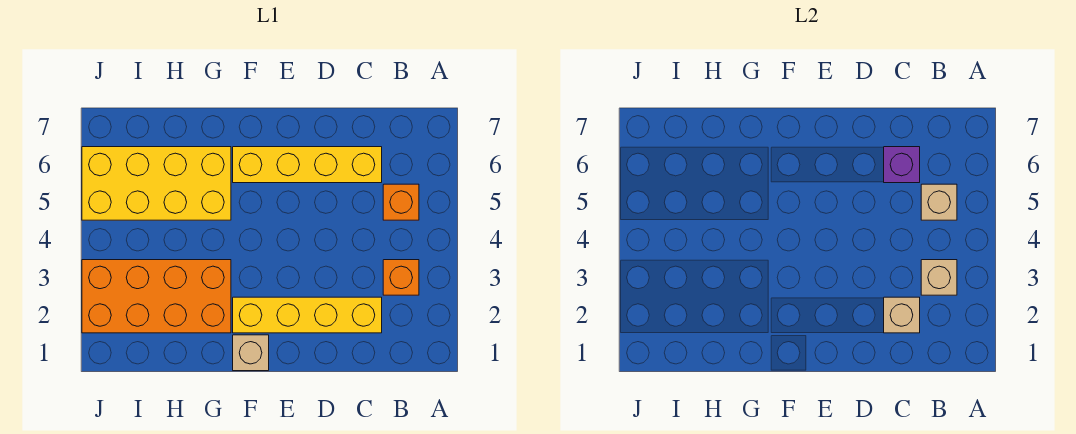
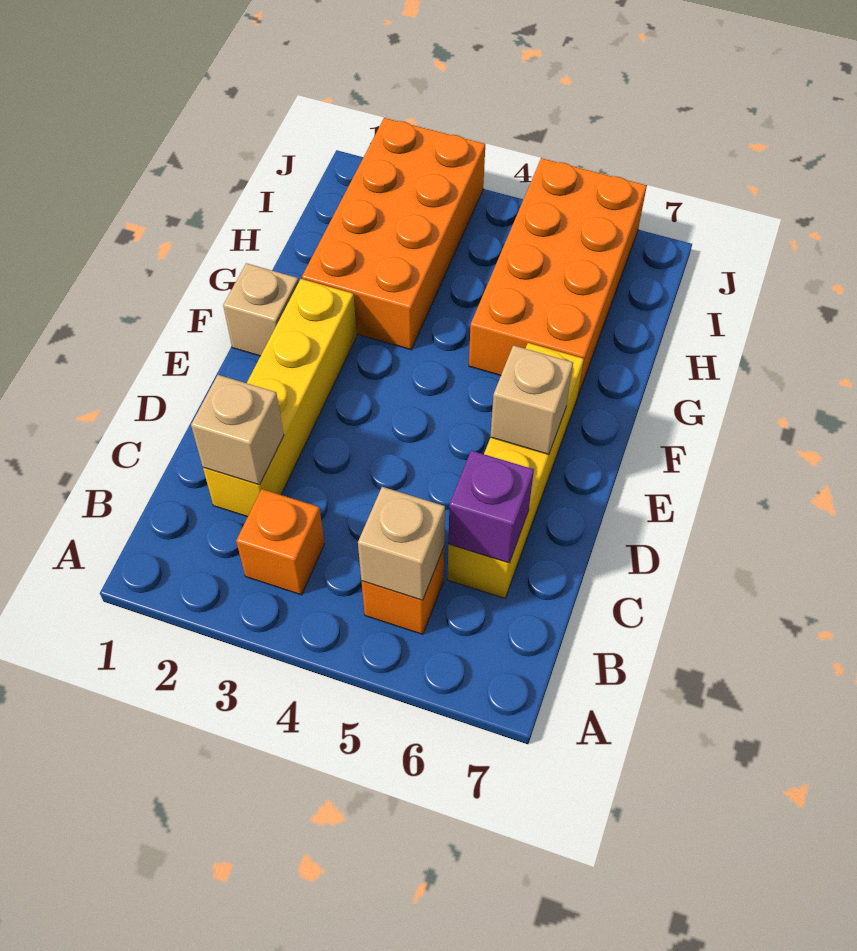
tan 1x1 brick [921,260,957,295] -> tan 1x1 brick moved to [490,345,573,455]
yellow 2x4 brick [82,147,231,220] -> orange 2x4 brick [469,158,647,396]

